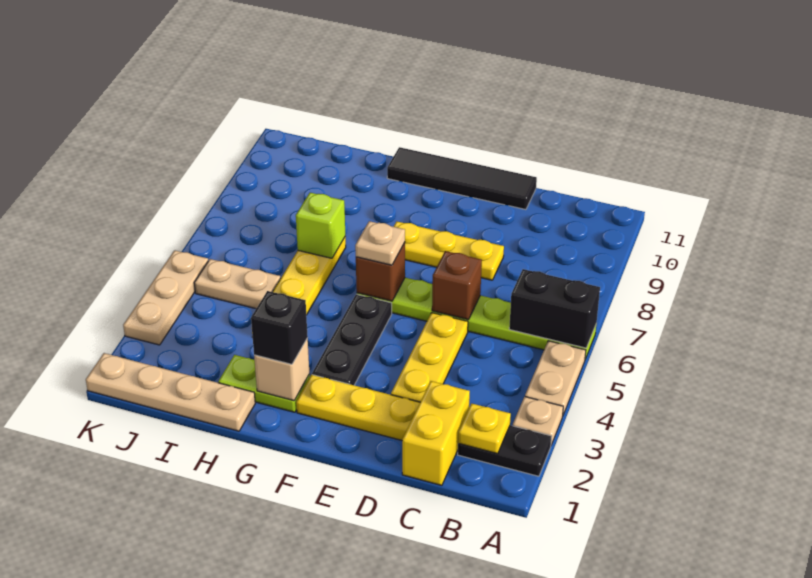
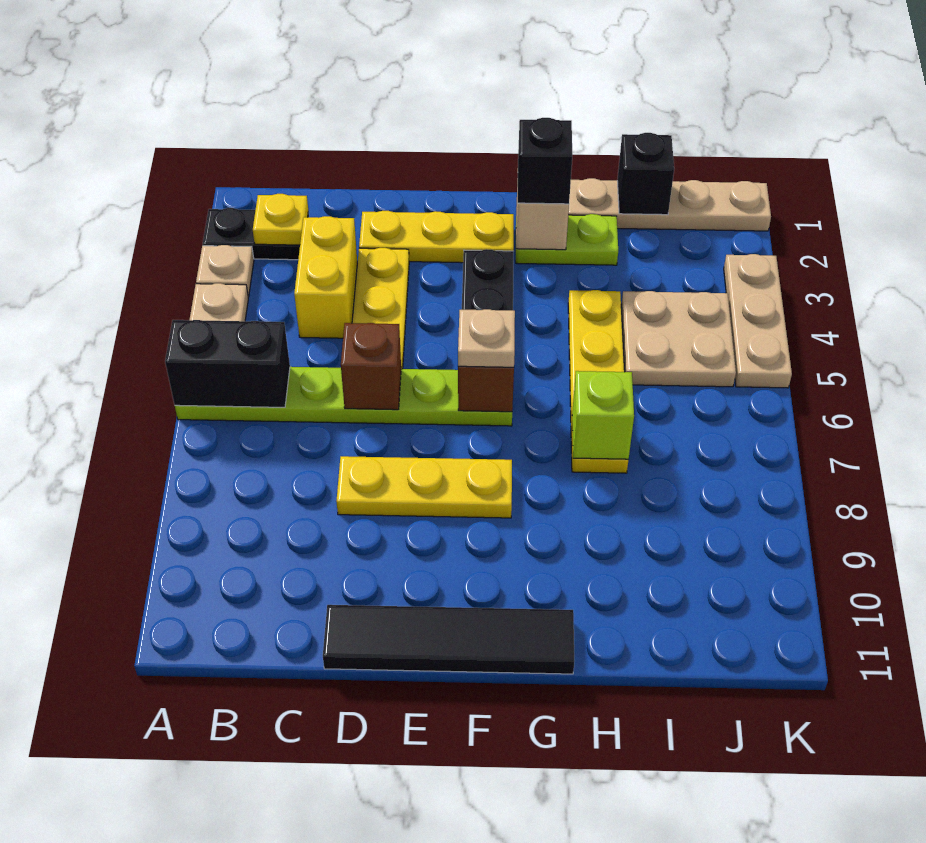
yellow 1x2 brick [402,381,470,485] -> yellow 1x2 brick moved to [294,216,357,338]
none -> black 1x1 brick [617,133,674,215]
tan 1x2 plate [194,259,281,309] -> tan 2x2 plate [621,291,736,387]

